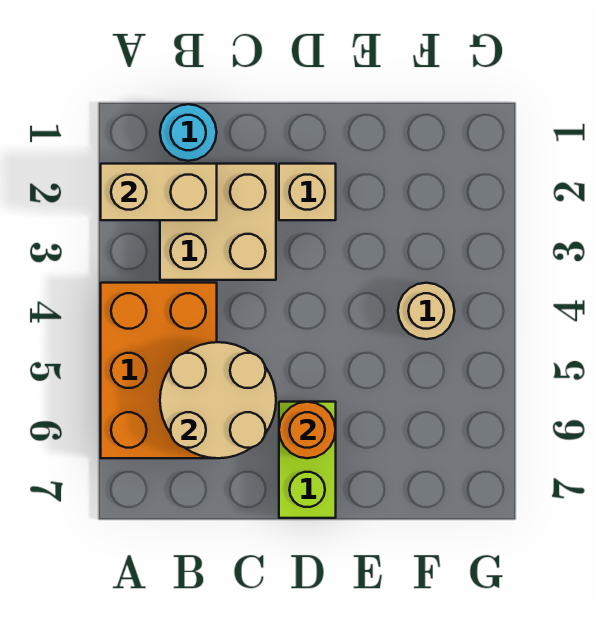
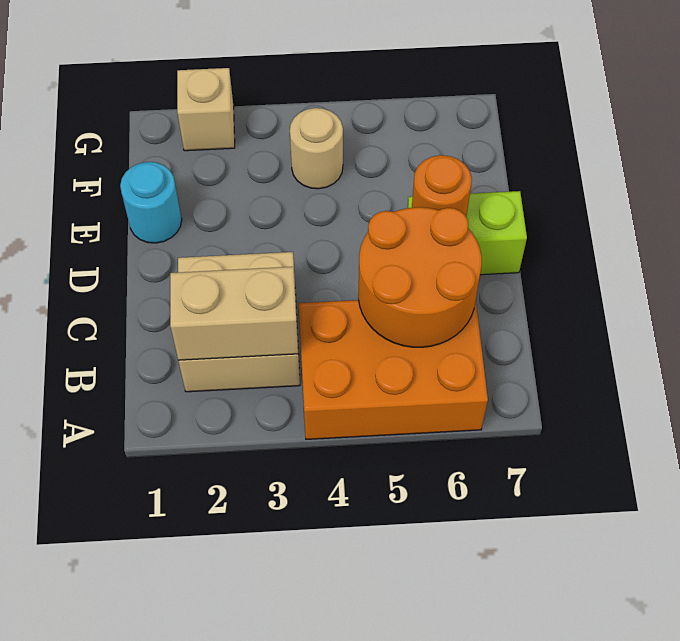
tan 1x2 brick [101,164,217,220] -> tan 1x2 brick turned to [170,267,298,360]
cyan 1x1 round brick [160,104,217,161] -> cyan 1x1 round brick moved to [120,162,182,243]
tan 2x2 round brick [160,342,276,458] -> orange 2x2 round brick [358,207,482,347]
tan 1x1 brick [279,164,336,220] -> tan 1x1 brick moved to [177,68,235,151]

